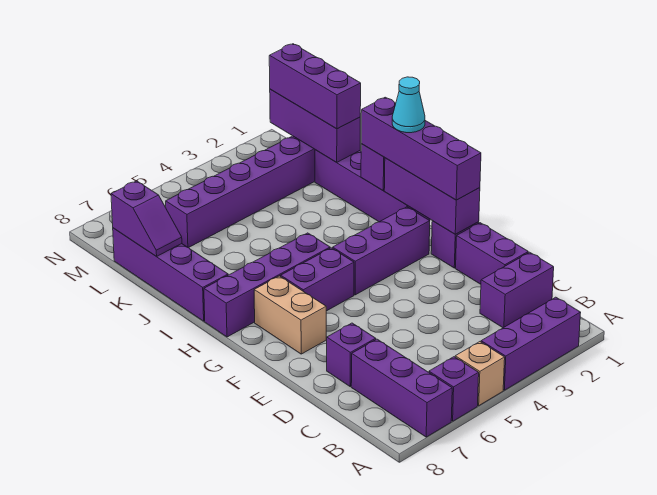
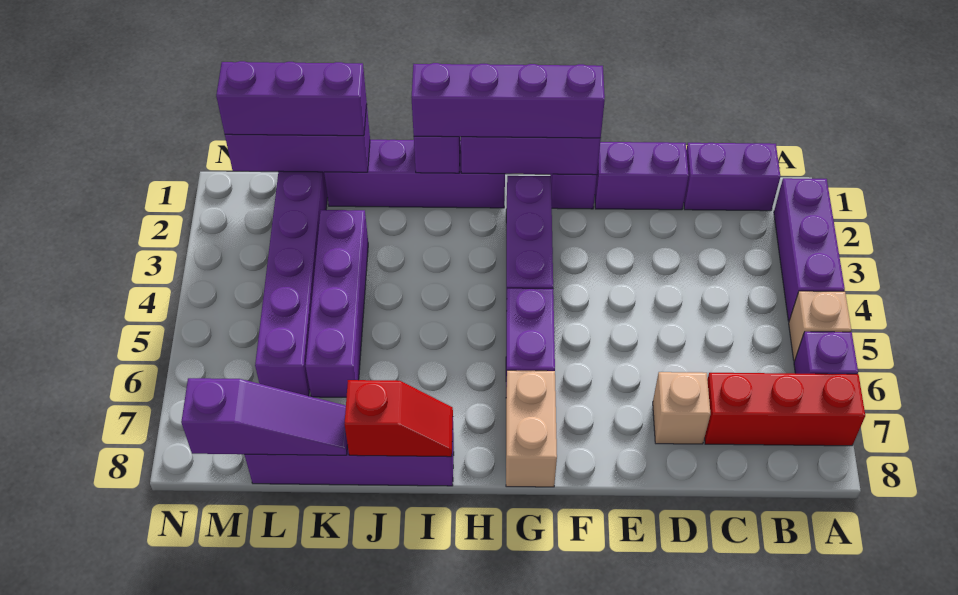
purple 1x3 brick [351,339,452,437] -> red 1x3 brick [705,373,865,446]
purple 1x2 brick [480,252,554,328] -> purple 1x2 brick turned to [684,143,780,211]
purple 1x1 brick [327,323,376,386] -> tan 1x1 brick [653,372,711,444]
tan 1x2 brick [254,276,326,354] -> tan 1x2 brick turned to [506,370,557,487]
cyan 1x1 cone [392,77,425,133] -> none
purple 1x4 brick [204,233,330,337] -> purple 1x4 brick moved to [305,210,368,397]
none -> red 1x2 slope [345,380,453,457]
purple 1x2 slope [111,181,182,257] -> purple 1x3 slope [181,378,348,455]

